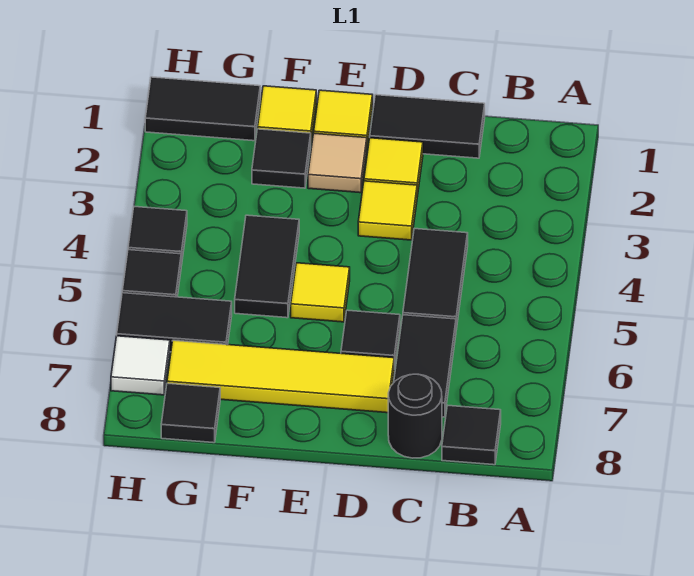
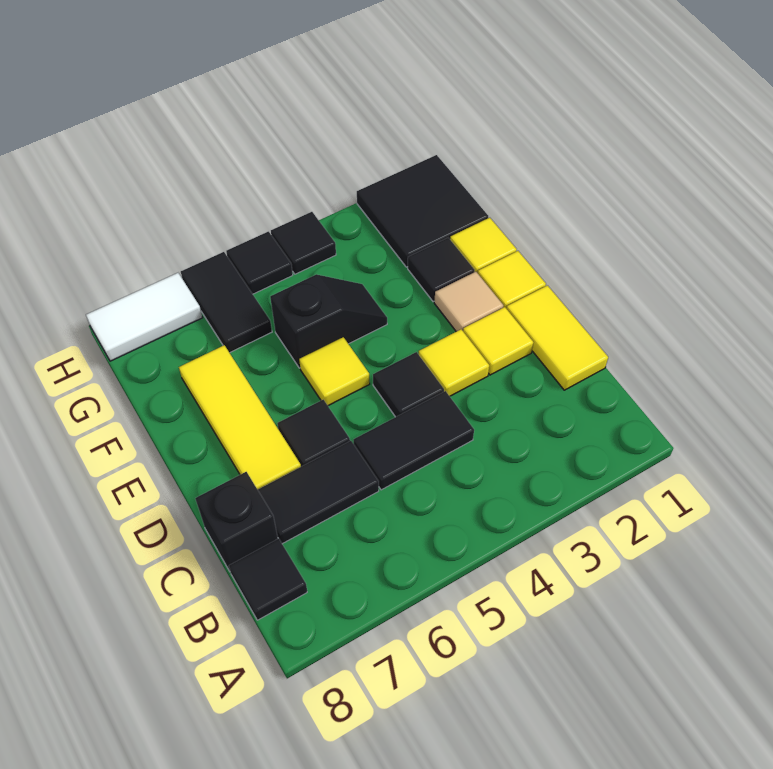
black 1x2 tile [370,95,485,158] -> yellow 1x2 tile [507,285,608,390]
black 1x1 round brick [388,374,442,458] -> black 1x1 brick [195,472,278,571]
yellow 1x4 tile [167,340,394,413] -> yellow 1x3 tile [179,345,301,489]
black 1x2 tile [235,215,299,318] -> black 1x2 slope [270,274,387,368]
black 1x2 tile [145,77,260,141] -> black 2x2 tile [357,155,488,267]
black 1x1 tile [161,383,220,443] -> black 1x1 tile moved to [373,352,444,417]
white 1x1 tile [111,336,170,395] -> white 1x2 tile [86,273,203,361]

